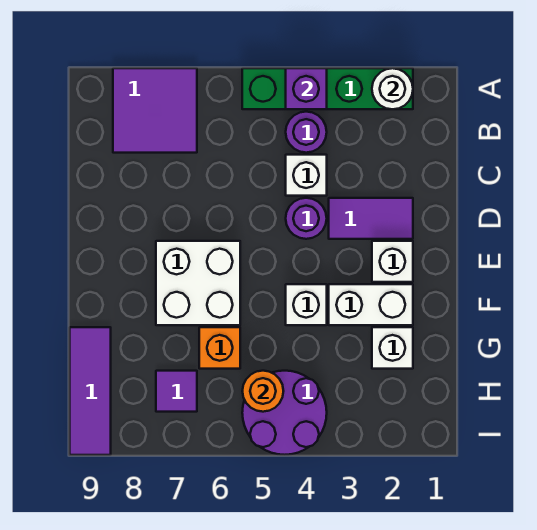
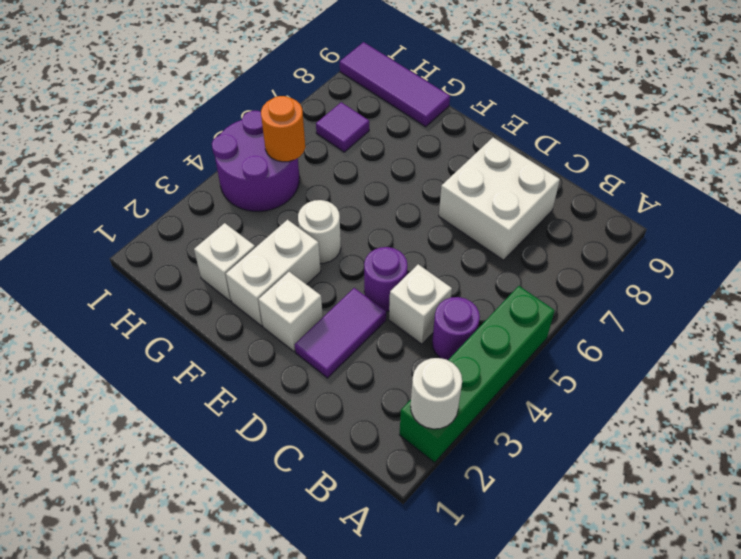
purple 1x1 brick [286,68,327,109] -> none
purple 2x2 tile [113,68,197,153] -> none
white 2x2 brick [156,241,240,325] -> white 2x2 brick moved to [439,137,560,260]
white 1x1 brick [286,284,327,325] -> white 1x1 round brick [298,200,341,263]
orange 1x1 brick [199,327,240,369] -> none

